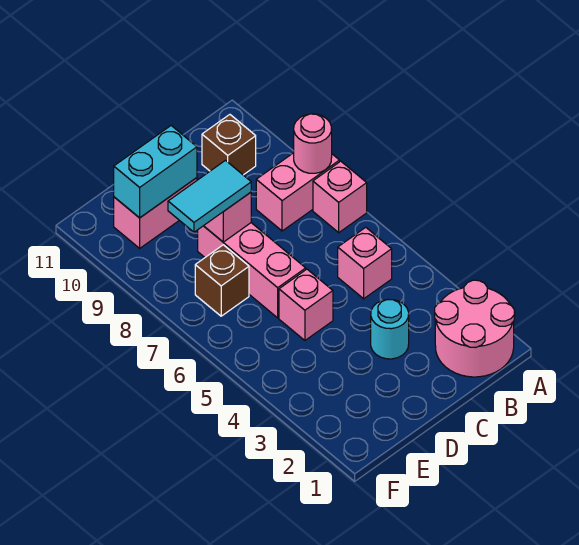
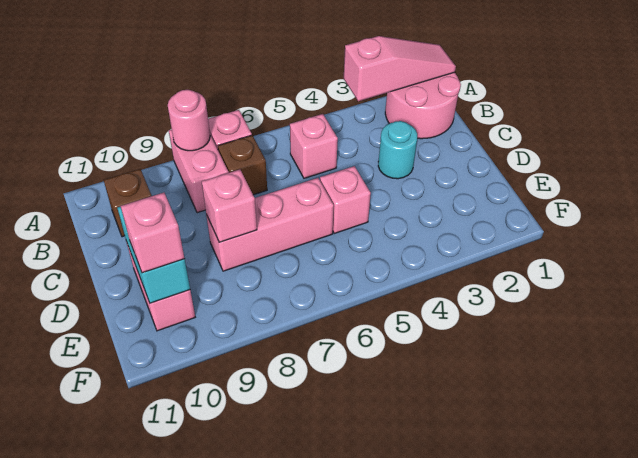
none -> pink 1x3 slope [344,36,456,101]
cyan 1x2 tile [168,160,251,232] -> none
brown 1x1 brick [195,245,249,316] -> brown 1x1 brick moved to [218,135,267,195]
none -> pink 1x1 brick [121,193,185,273]

